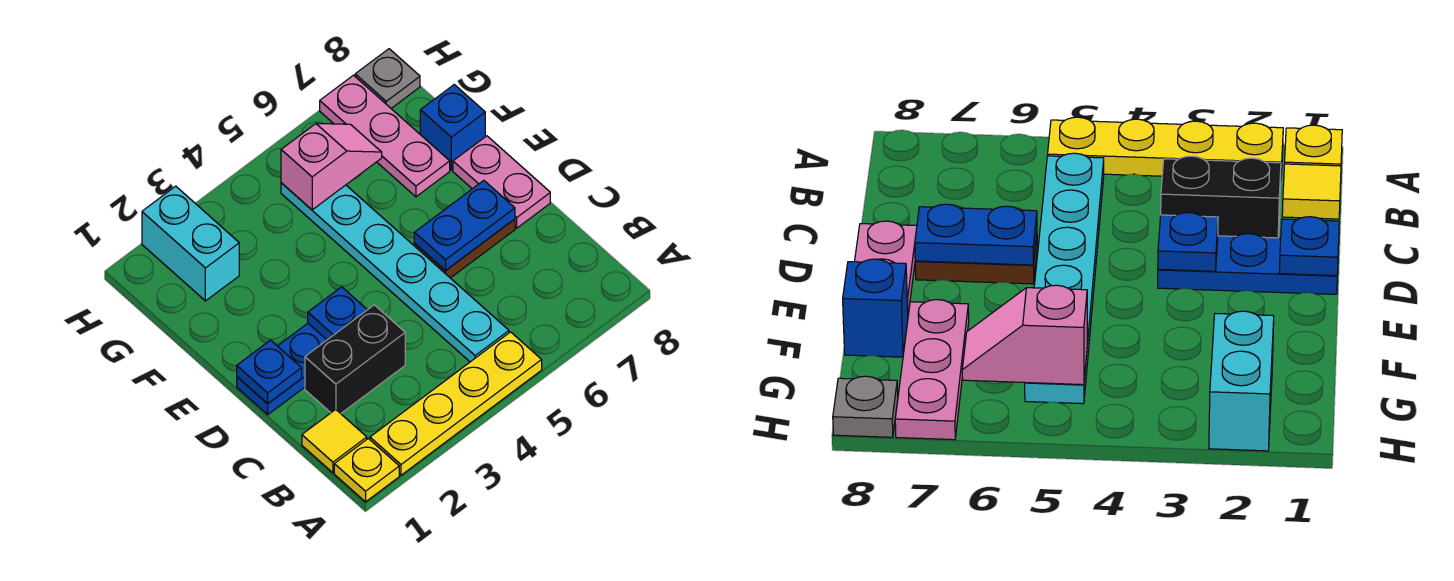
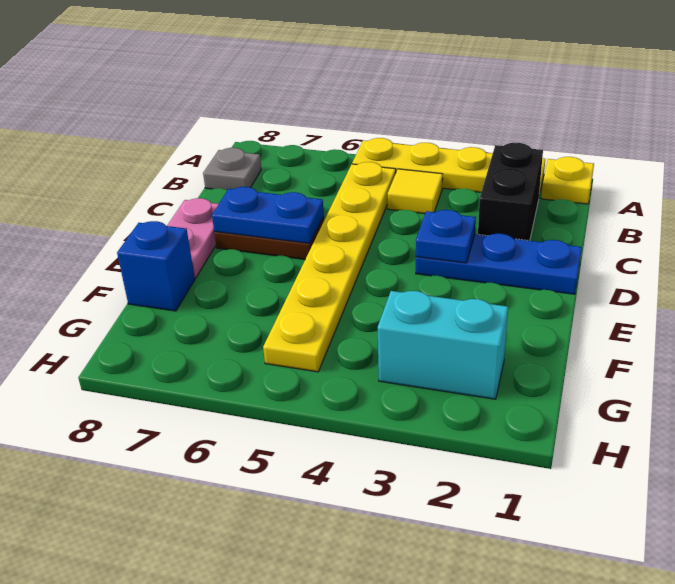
yellow 1x1 tile [302,409,367,473] -> yellow 1x1 tile moved to [388,169,443,214]
cyan 1x6 plate [281,183,509,362] -> yellow 1x6 plate [263,162,396,372]
black 1x2 brick [305,305,405,414] -> black 1x2 brick turned to [478,143,543,241]
blue 1x1 plate [237,340,302,404] -> none
pink 1x3 plate [320,75,450,197] -> none
cyan 1x2 brick [142,186,239,301] -> cyan 1x2 brick turned to [378,291,508,399]
pink 1x2 slope [281,123,382,210] -> none
grey 1x1 plate [355,49,420,108] -> grey 1x1 plate moved to [203,148,261,190]

